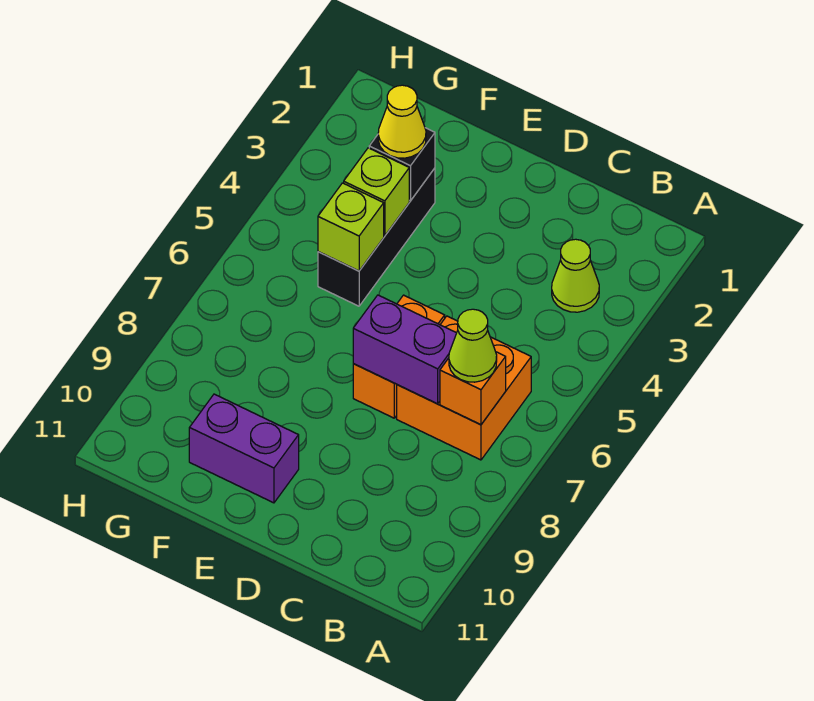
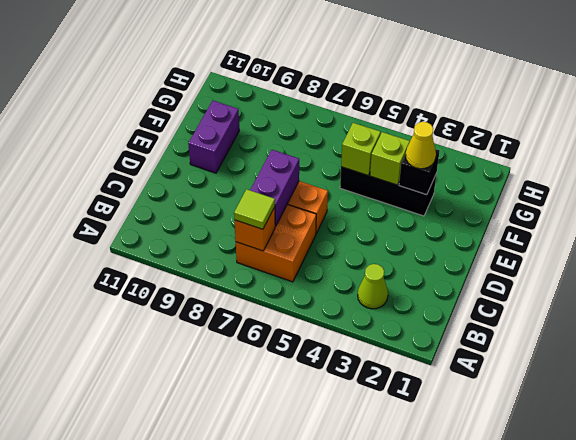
lime 1x1 cone [449,309,497,382] -> lime 1x1 tile [234,189,275,229]

